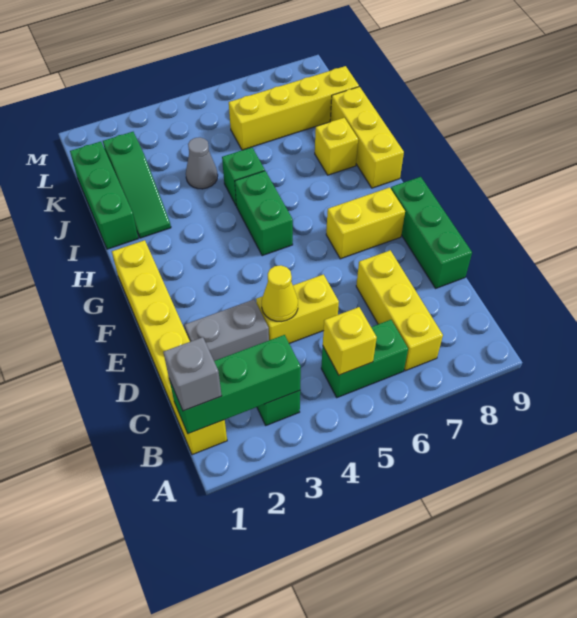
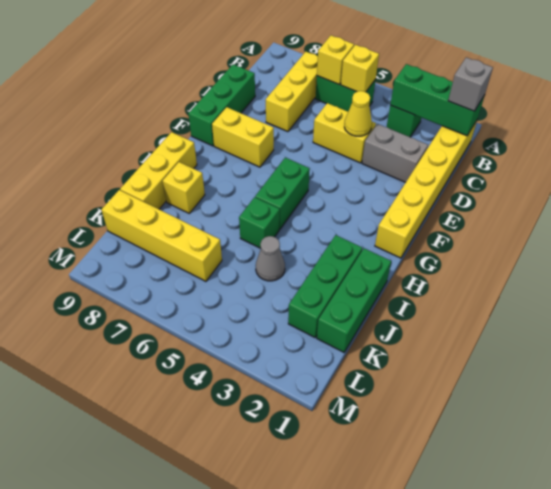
none -> yellow 1x1 brick [317,35,354,84]
green 1x3 slope [103,132,171,238] -> green 1x3 brick [288,235,362,337]

